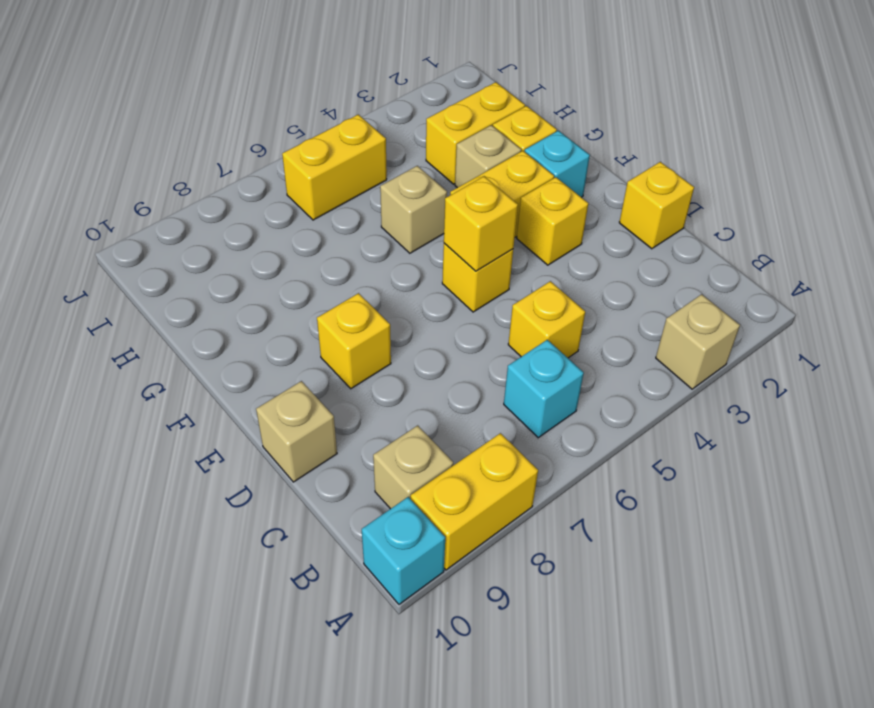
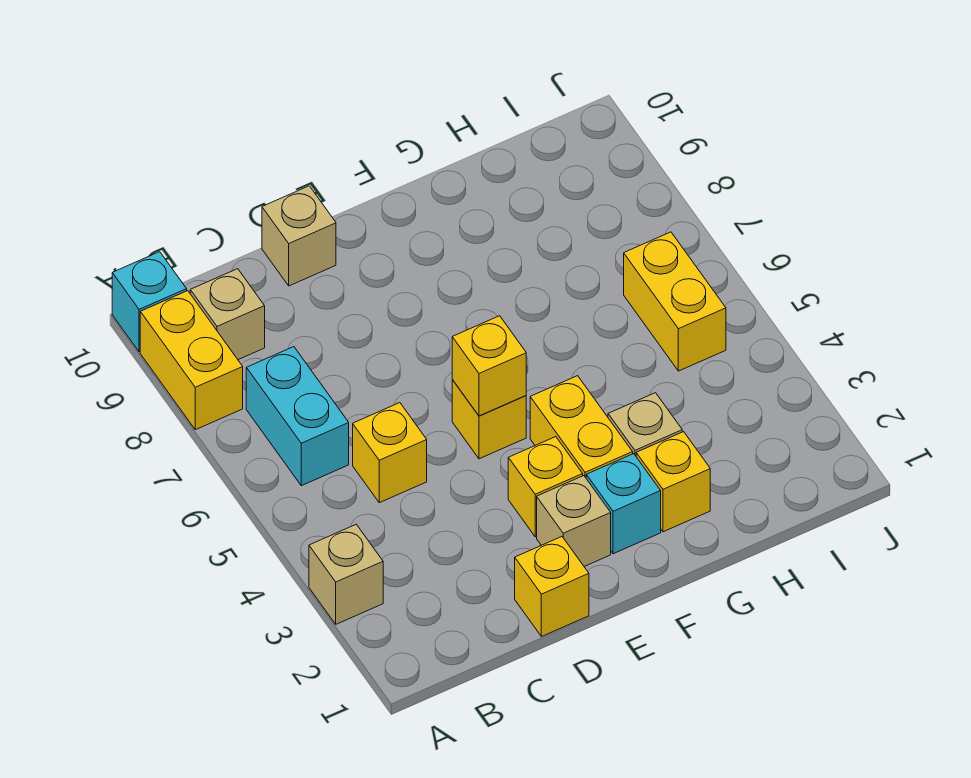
cyan 1x1 brick [504,340,584,438] -> cyan 1x2 brick [246,347,349,486]
yellow 1x1 brick [317,293,391,389] -> none
tan 1x1 brick [380,166,447,253] -> tan 1x1 brick moved to [537,476,611,566]
yellow 1x2 brick [426,82,525,184] -> none

